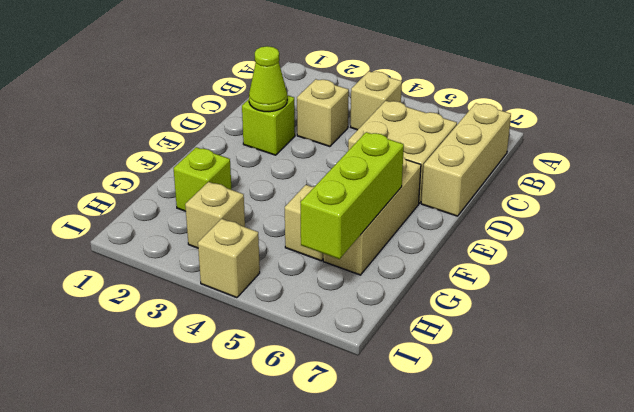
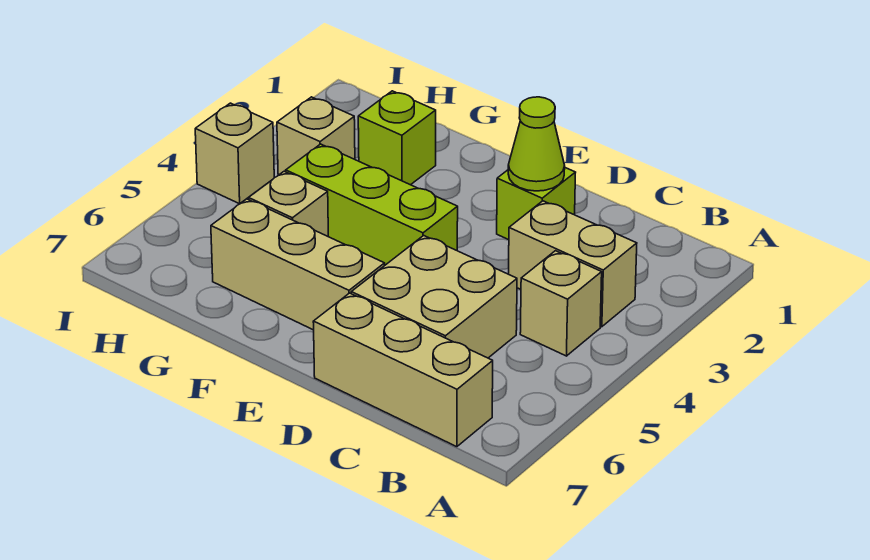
tan 1x1 brick [297,79,349,147] -> tan 1x2 brick [509,201,637,327]
lime 1x3 brick [300,132,404,259] -> lime 1x3 brick moved to [286,144,458,265]

